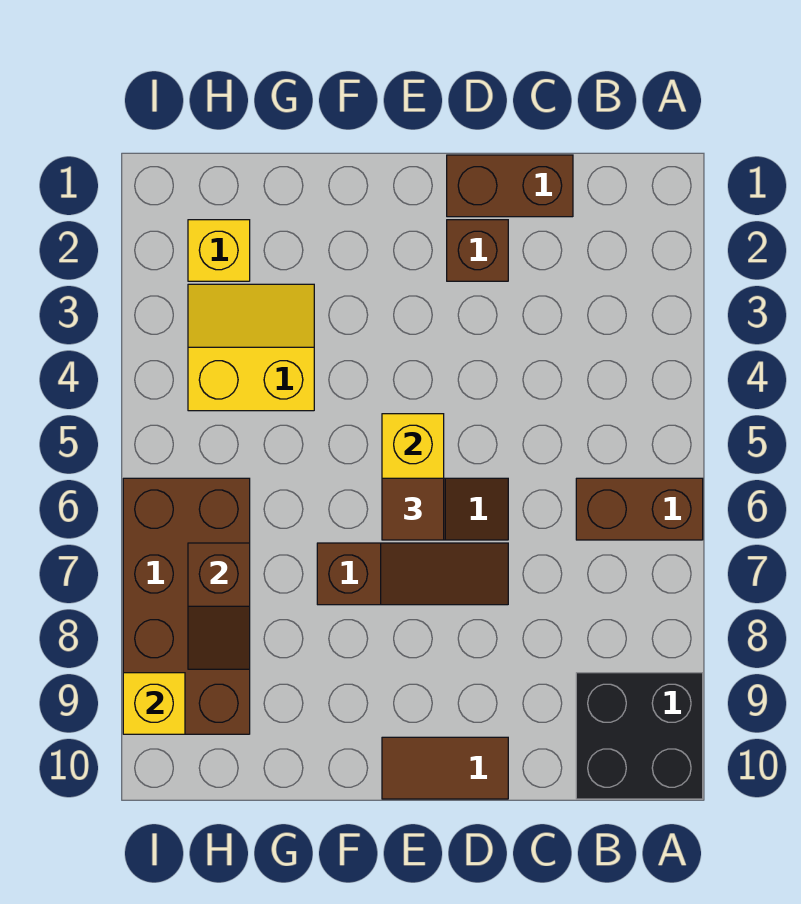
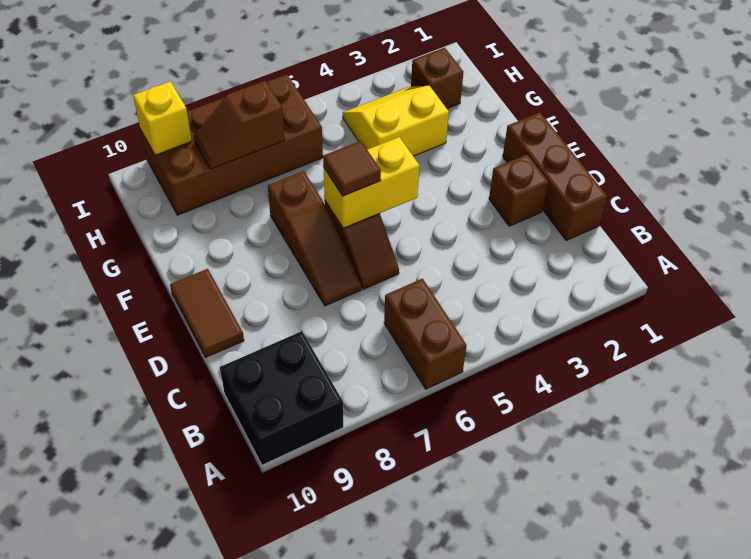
brown 1x2 brick [447,155,573,217] -> brown 1x3 brick [503,112,607,240]
yellow 2x2 slope [188,284,314,411] -> yellow 2x2 slope turned to [343,86,449,156]
yellow 1x1 brick [188,220,250,281] -> brown 1x1 brick [411,48,463,109]

